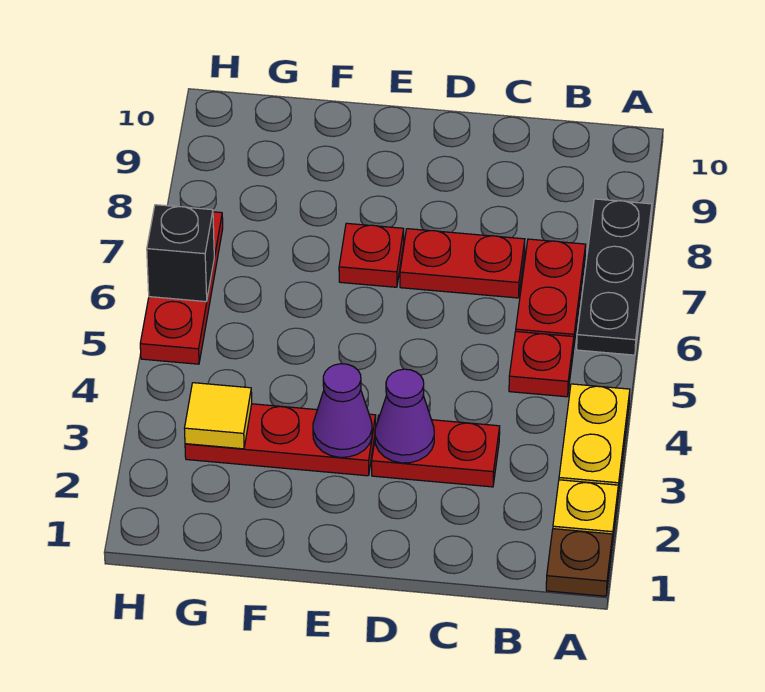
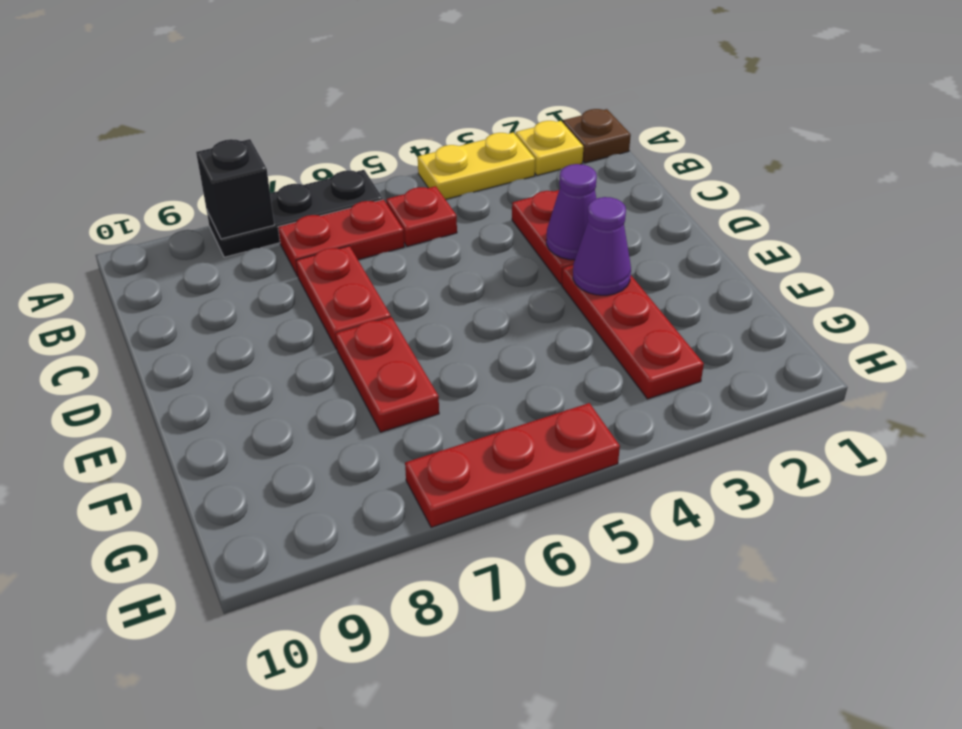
red 1x1 plate [339,223,404,287] -> red 1x2 plate [335,317,439,432]
yellow 1x1 tile [184,383,252,449] -> none
black 1x1 brick [147,205,214,302] -> black 1x1 brick moved to [196,139,274,239]

